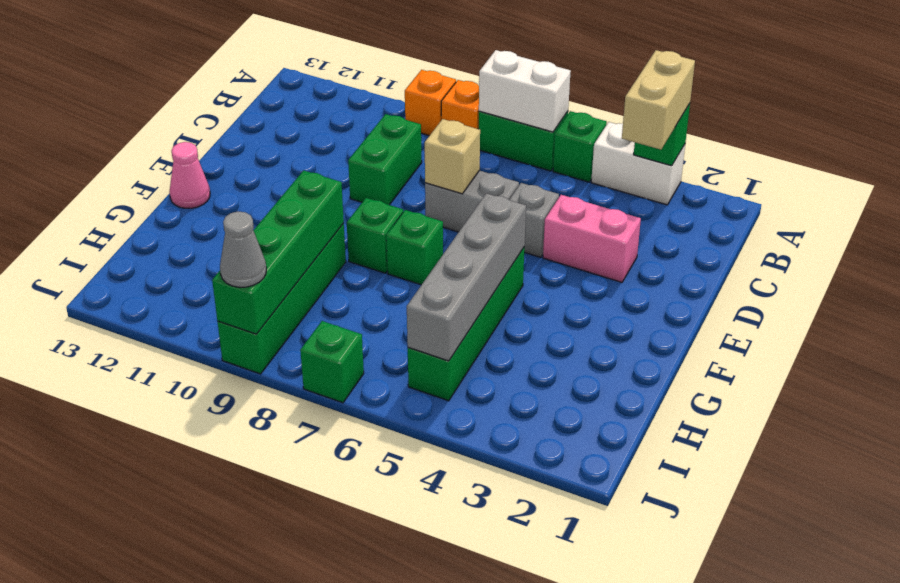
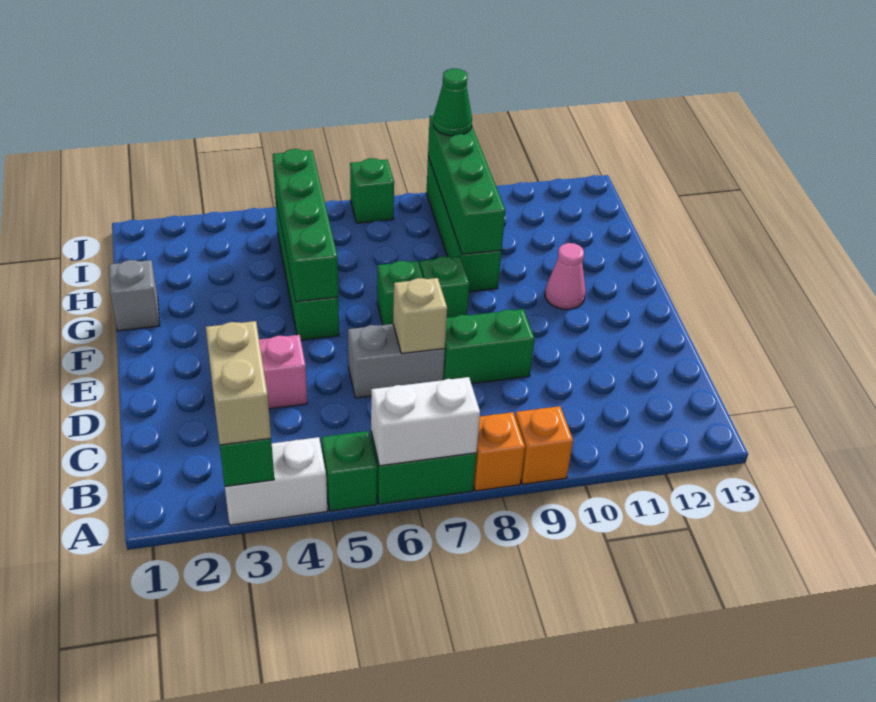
green 1x2 brick [348,114,422,205] -> green 1x2 brick turned to [443,309,535,384]
grey 1x1 brick [509,183,559,257] -> grey 1x1 brick moved to [109,260,160,331]
grey 1x4 brick [407,193,526,361] -> green 1x4 brick [273,149,338,302]
pink 1x1 cone [169,142,210,208] -> pink 1x1 cone moved to [545,243,586,309]
grey 1x1 cone [220,211,266,287] -> green 1x1 cone [433,69,472,136]

